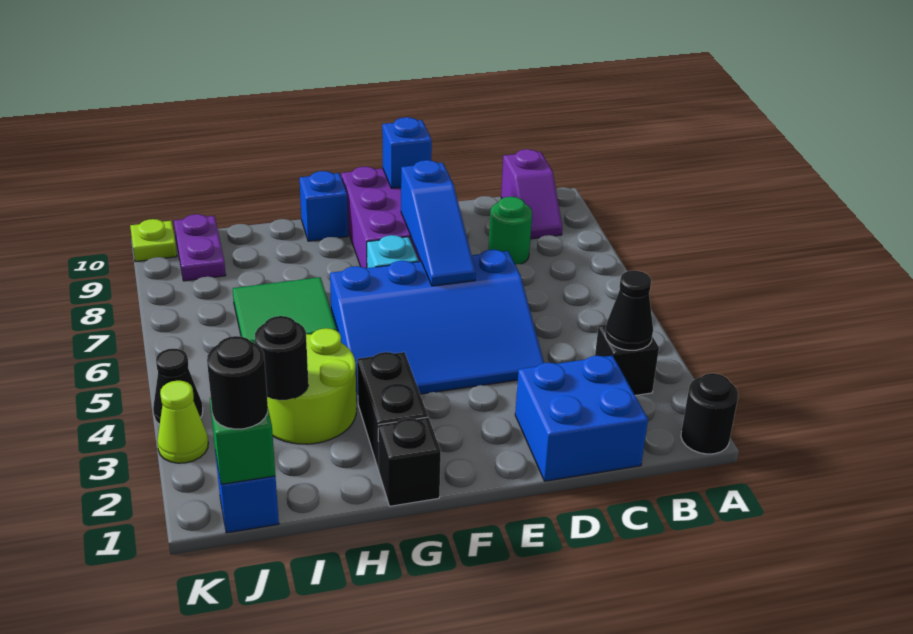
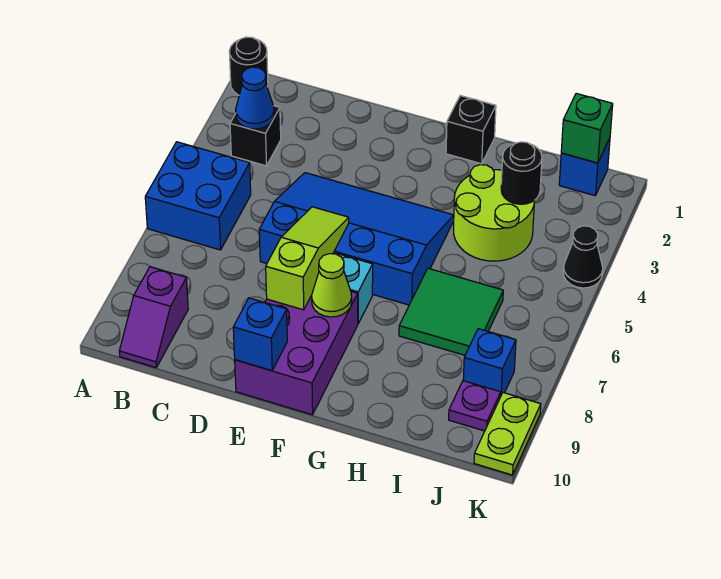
black 1x1 cone [605,271,653,350] -> blue 1x1 cone [236,67,274,129]
purple 1x2 slope [501,149,562,239] -> purple 1x2 slope turned to [119,267,188,368]
blue 2x2 brick [515,356,648,481] -> blue 2x2 brick moved to [145,142,251,250]
green 1x1 round brick [489,197,532,265] -> none
blue 1x3 slope [401,160,476,286] -> lime 1x3 slope [266,207,349,310]
black 1x2 brick [357,352,428,470] -> none
blue 1x1 brick [300,171,348,241] -> blue 1x1 brick moved to [463,329,516,395]
black 1x1 round brick [207,336,268,429] -> none
purple 1x2 plate [174,214,226,281] -> purple 1x1 plate [449,381,501,431]
lime 1x1 cone [157,381,208,463] -> lime 1x1 cone moved to [312,254,352,317]
lime 1x1 plate [130,219,177,262] -> lime 1x2 plate [474,393,541,475]

